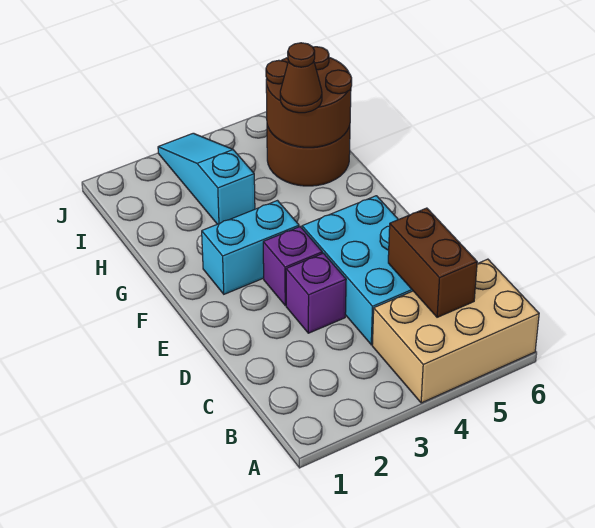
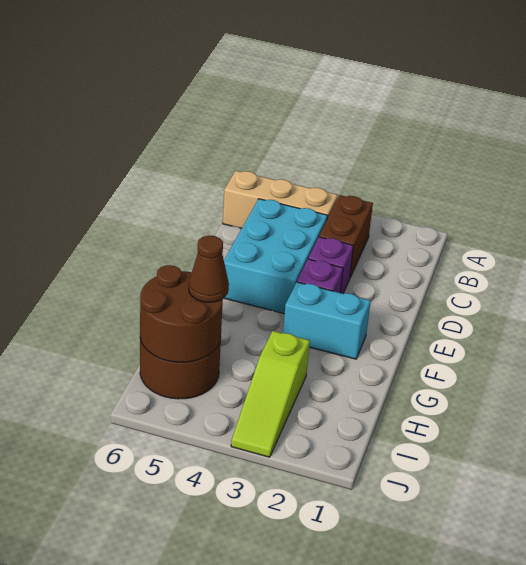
tan 2x3 brick [372,259,539,403] -> tan 1x3 brick [223,171,338,228]
brown 1x2 brick [388,208,477,317] -> brown 1x2 brick moved to [319,195,373,278]
cyan 1x3 slope [158,133,255,224] -> lime 1x3 slope [231,331,310,457]

